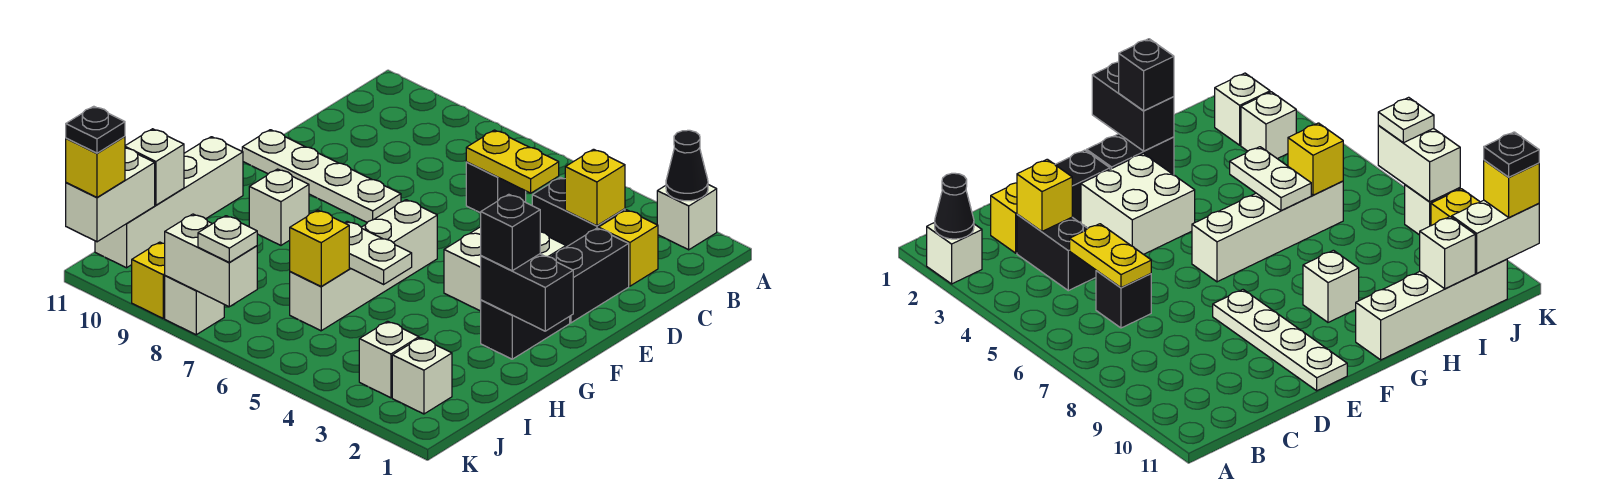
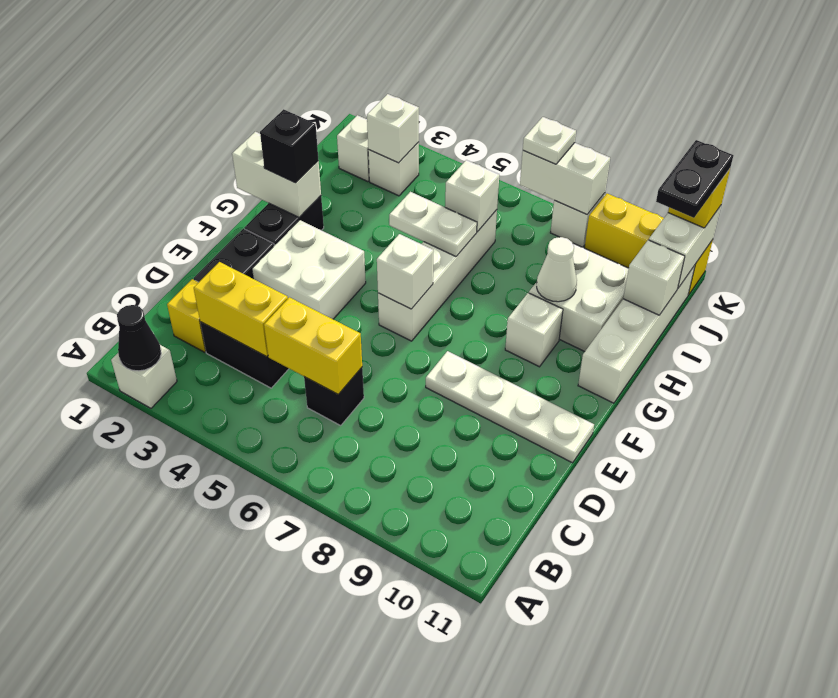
yellow 1x1 brick [565,149,625,226] -> yellow 1x2 brick [194,262,288,357]
yellow 1x2 plate [466,130,559,193] -> yellow 1x2 brick [264,297,362,394]
none -> white 1x1 brick [377,234,433,309]
black 1x2 brick [481,254,573,331] -> white 1x2 brick [232,132,321,217]
none -> white 2x2 brick [529,244,629,351]
none -> white 1x1 cone [537,237,577,302]
yellow 1x1 brick [290,210,349,286] -> white 1x1 brick [445,160,499,232]
none -> white 1x1 brick [367,94,419,163]
yellow 1x1 brick [132,242,165,318] -> yellow 1x3 brick [585,194,713,295]
black 1x1 plate [66,106,125,153] -> black 1x2 plate [656,140,733,218]

